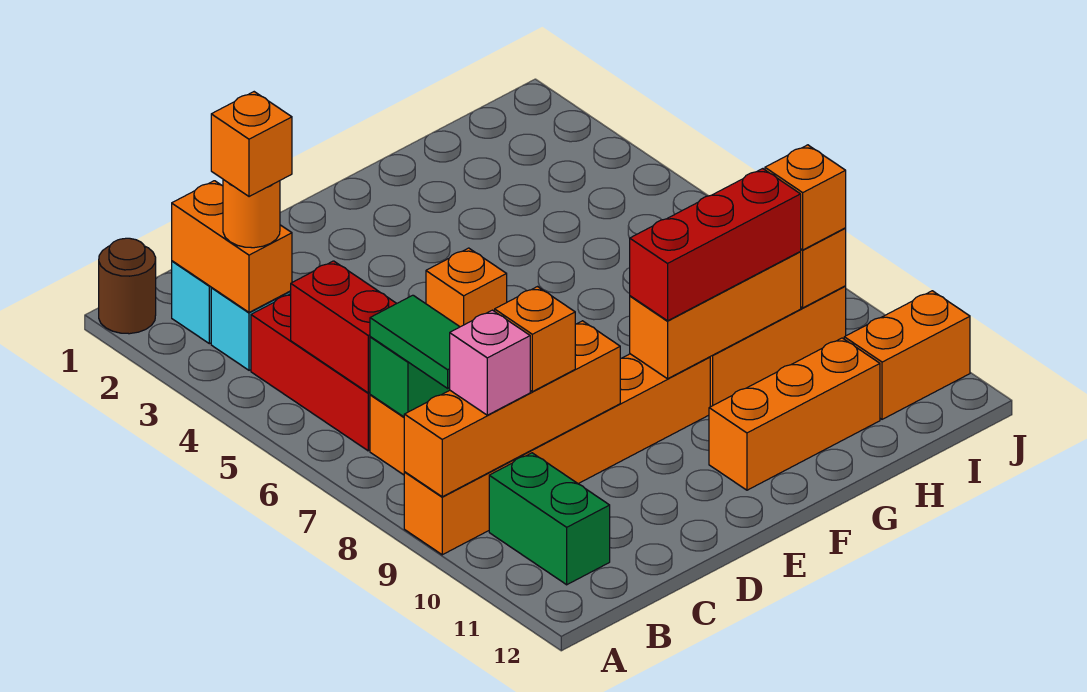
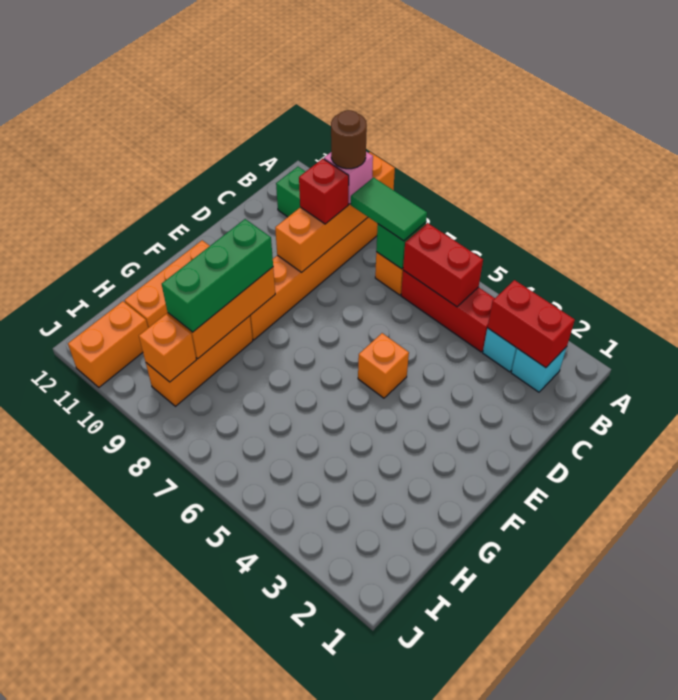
brown 1x1 round brick [99,238,156,334] -> brown 1x1 round brick moved to [331,110,367,169]
orange 1x2 brick [172,181,292,312] -> red 1x2 brick [487,280,575,368]
orange 1x1 round brick [223,180,280,248] -> none
orange 1x1 brick [211,92,292,197] -> none
orange 1x1 brick [495,287,575,392] -> red 1x1 brick [299,159,349,224]
red 1x3 brick [630,169,801,321] -> green 1x3 brick [162,219,273,332]
orange 1x1 brick [765,145,846,250] -> none

